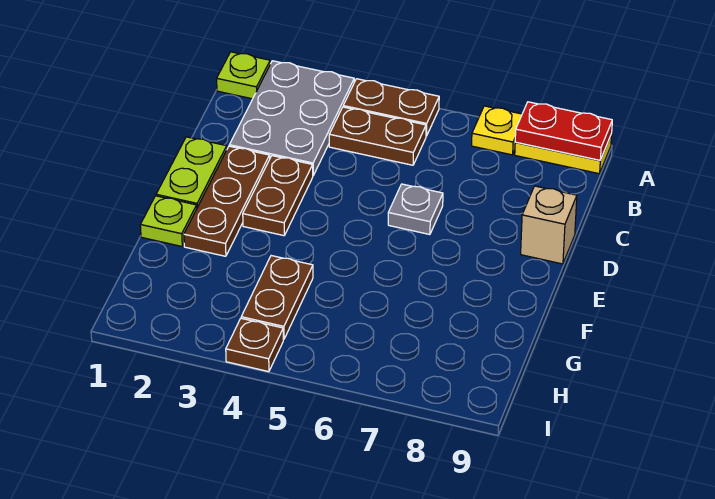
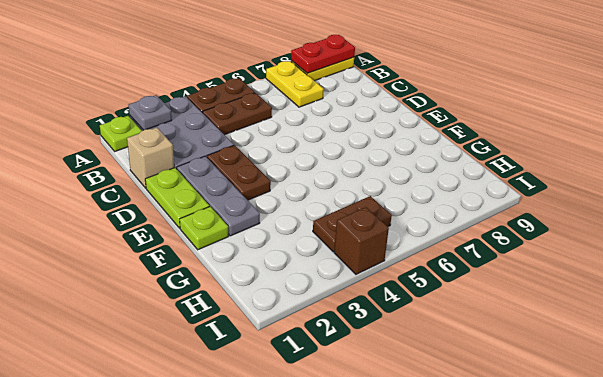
yellow 1x1 plate [472,106,522,155] -> yellow 1x2 plate [266,61,324,107]
brown 1x3 plate [184,146,270,256] -> grey 1x3 plate [177,156,260,236]
grey 1x1 plate [388,184,443,235] -> grey 1x1 plate moved to [129,95,172,130]
tan 1x1 brick [521,186,577,264] -> tan 1x1 brick moved to [127,127,174,188]
brown 1x2 plate [241,256,313,339] -> brown 1x2 plate turned to [313,196,392,252]
brown 1x1 plate [226,318,283,372] -> brown 1x1 brick [334,207,389,274]

